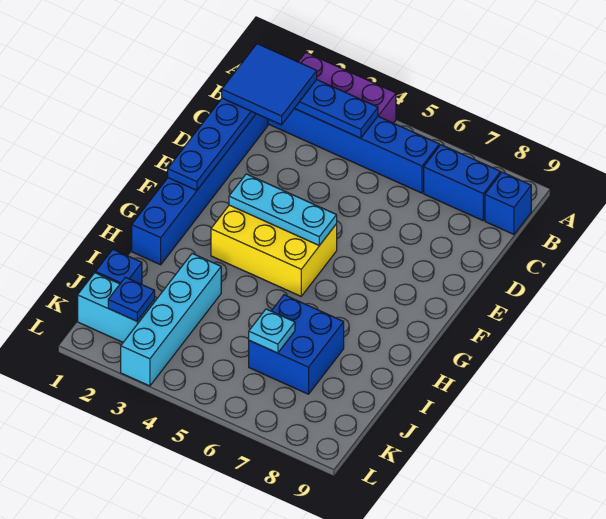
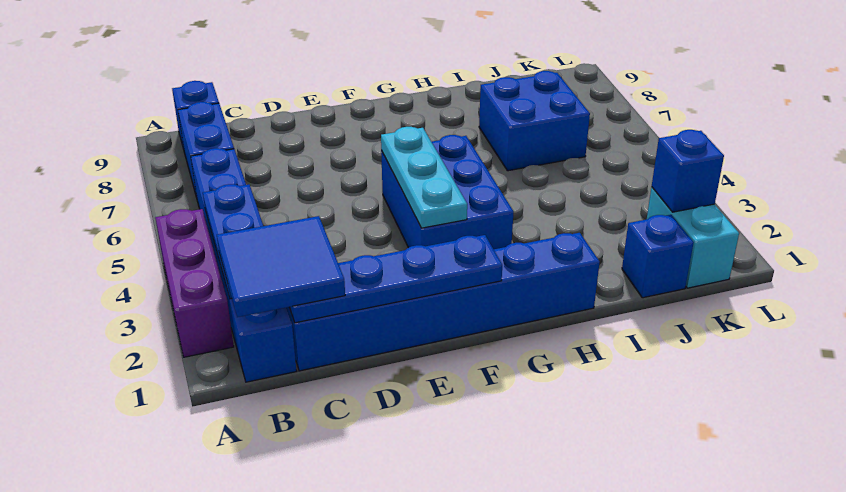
yellow 2x3 brick [211,205,337,296] -> blue 2x3 brick [381,135,514,249]
cyan 1x4 brick [121,253,221,386] -> none
cyan 1x1 plate [249,309,295,353] -> none
blue 1x1 plate [108,277,155,321] -> blue 1x1 brick [652,130,724,212]

